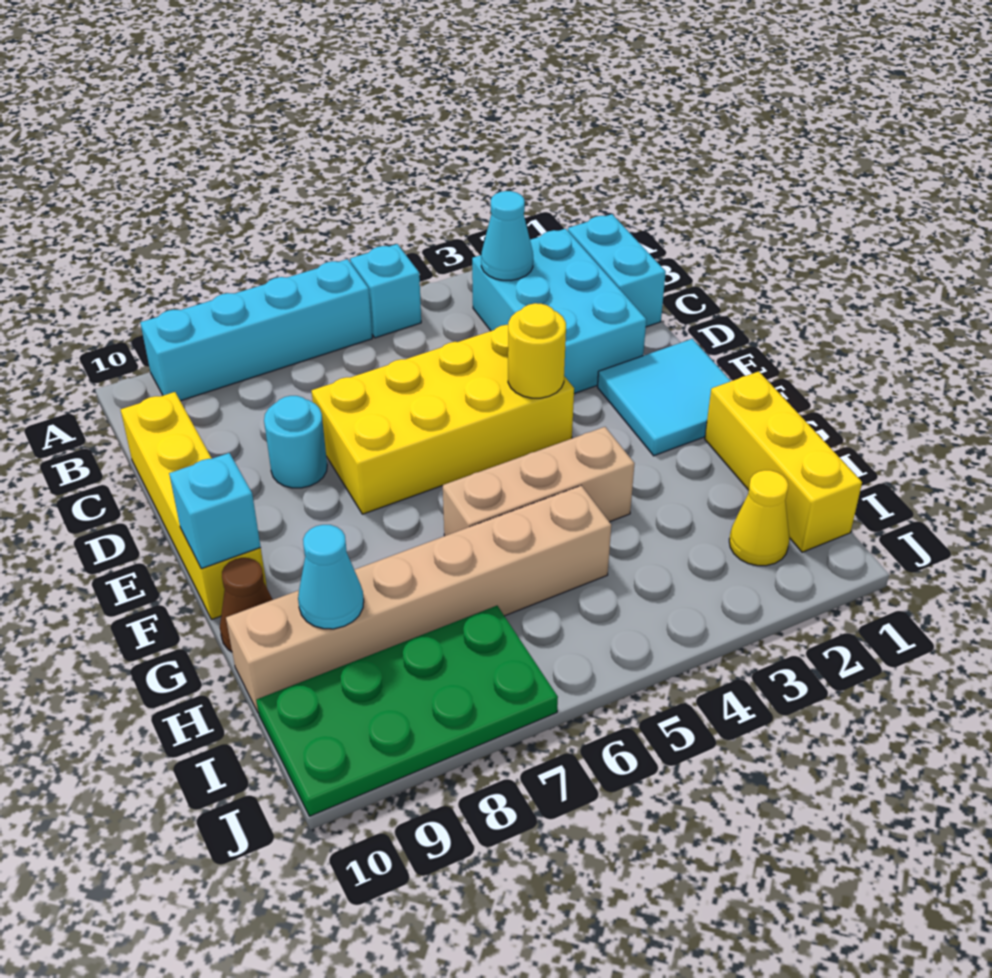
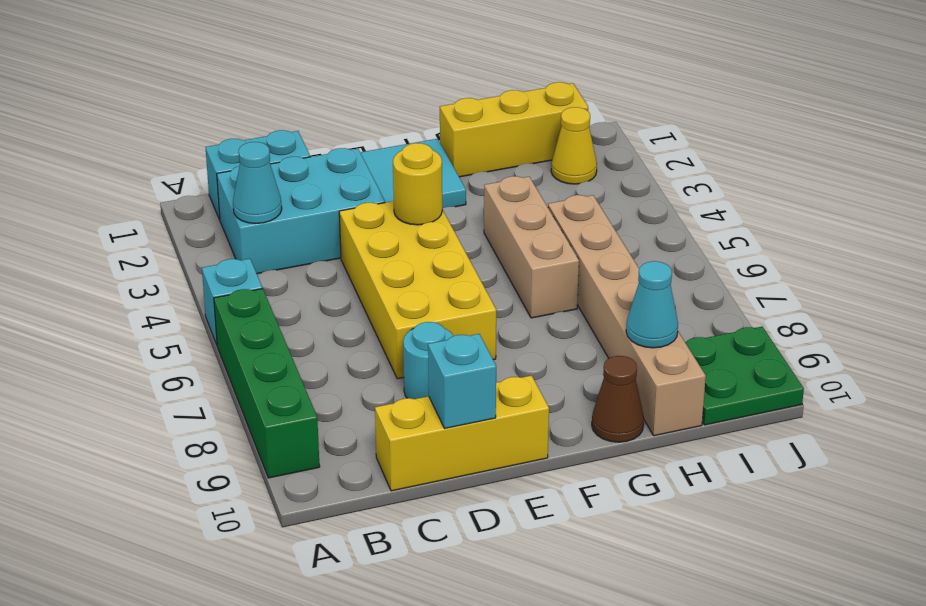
cyan 1x4 brick [140,259,372,401] -> green 1x4 brick [214,289,320,478]
yellow 1x4 brick [121,392,267,620] -> yellow 1x3 brick [375,376,549,491]
cyan 1x1 brick [169,453,261,569] -> cyan 1x1 brick moved to [428,334,496,428]
green 2x4 plate [256,606,558,816] -> green 2x2 plate [685,327,804,425]

